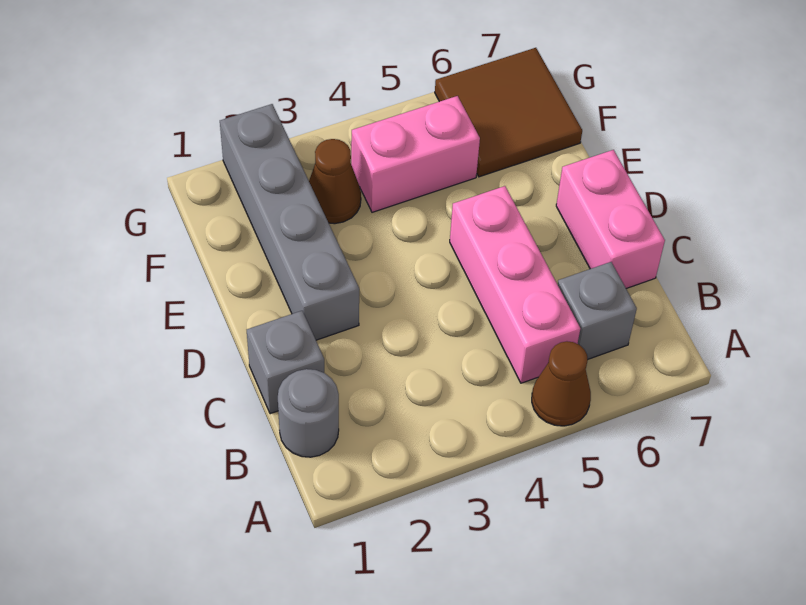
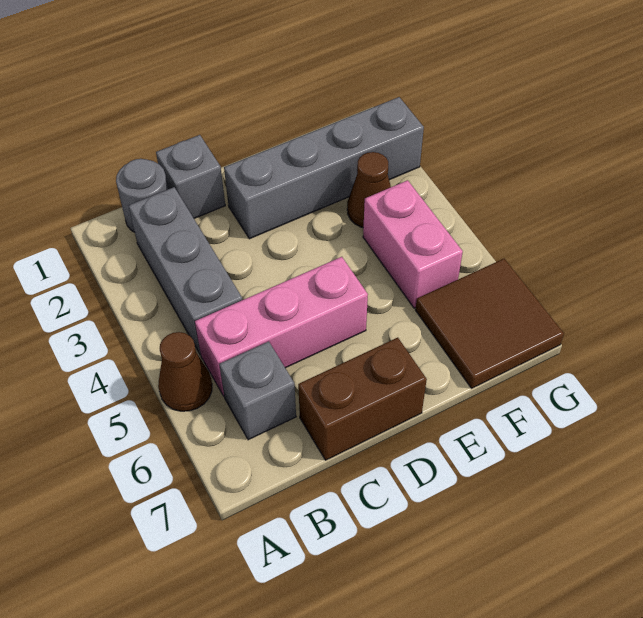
none -> grey 1x3 brick [128,187,242,355]
pink 1x2 brick [556,150,665,289] -> brown 1x2 brick [298,338,427,460]

